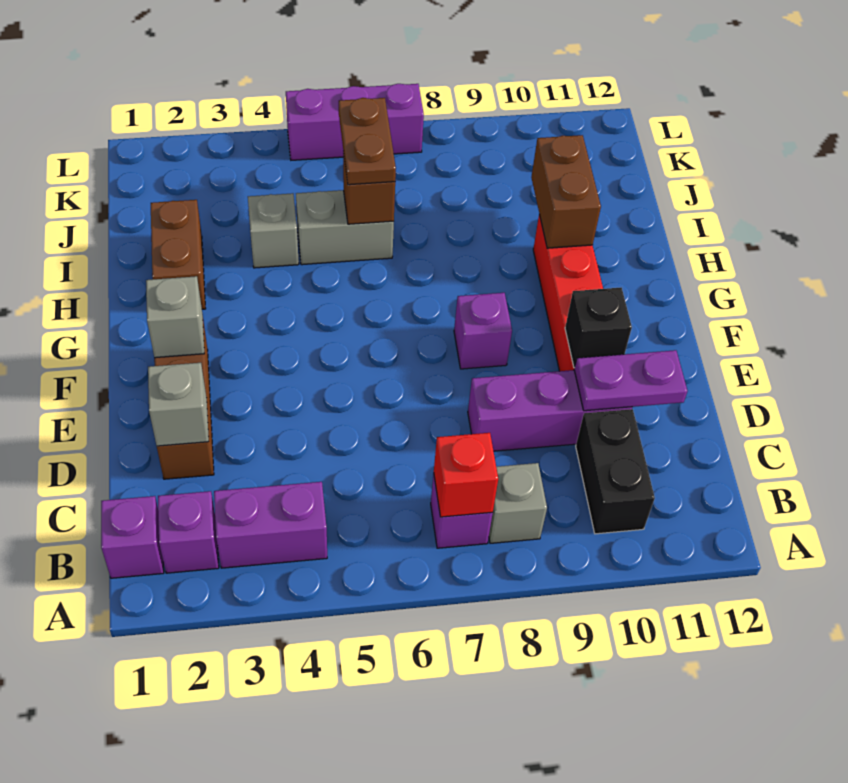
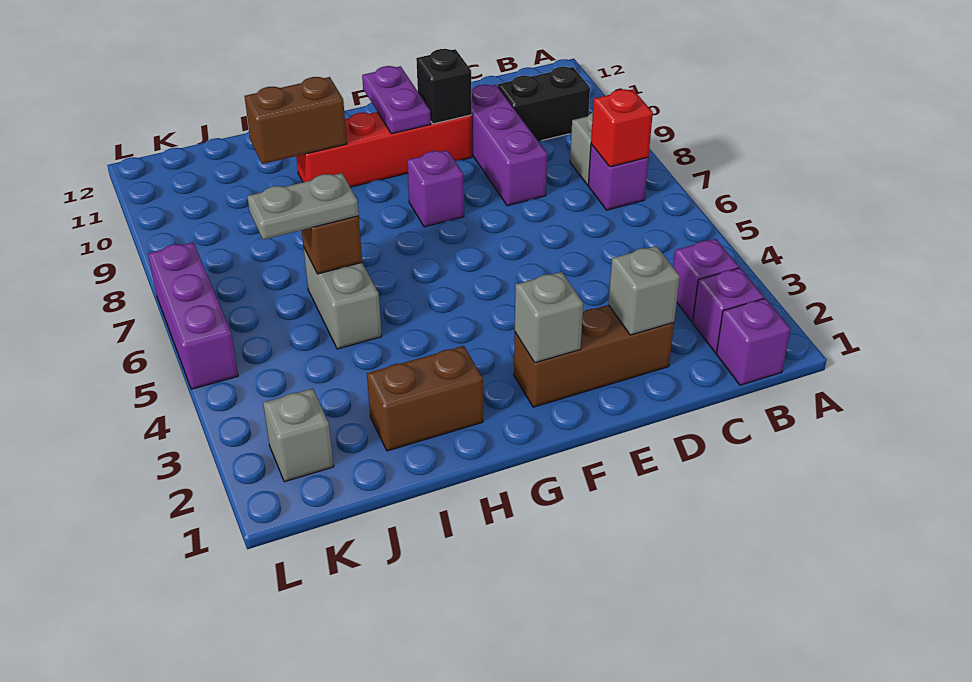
purple 1x2 brick [214,482,327,568] -> purple 1x1 brick [673,239,739,322]
purple 1x2 plate [574,350,687,411] -> purple 1x2 plate moved to [362,66,431,134]
grey 1x1 brick [248,193,299,268] -> grey 1x1 brick moved to [263,388,334,482]
brown 1x2 plate [339,98,396,185] -> grey 1x2 plate [247,173,359,240]

